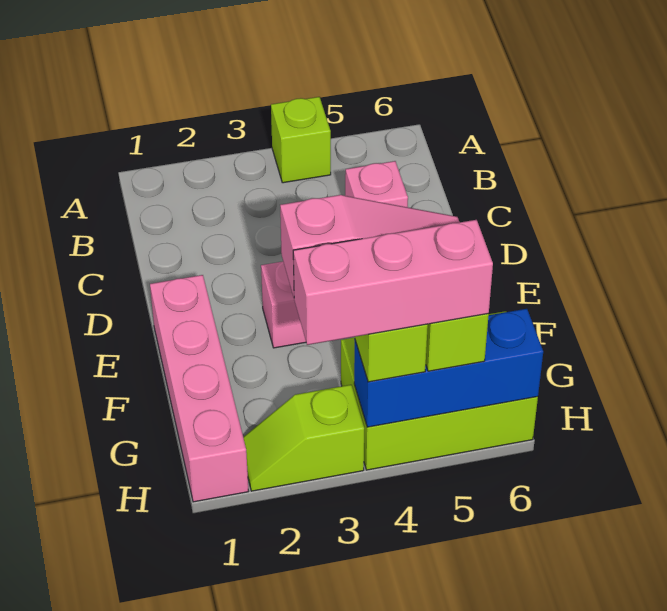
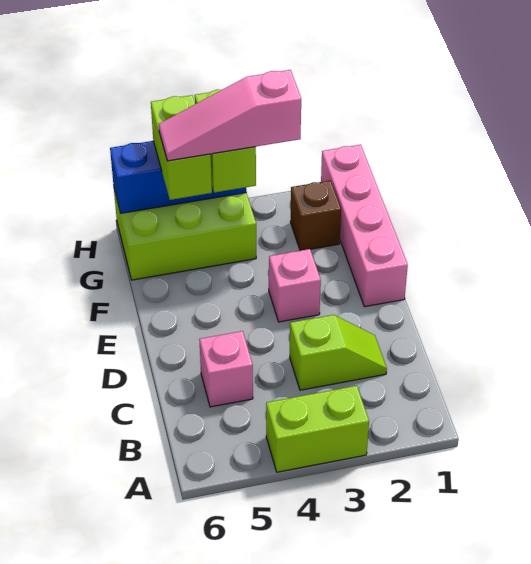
lime 1x1 brick [271,97,331,183] -> lime 1x2 brick [266,386,369,472]
none -> brown 1x1 brick [290,180,341,251]
lime 1x2 slope [243,385,364,491] -> lime 1x2 slope moved to [290,315,387,390]
pink 1x3 brick [293,220,493,345] -> none

